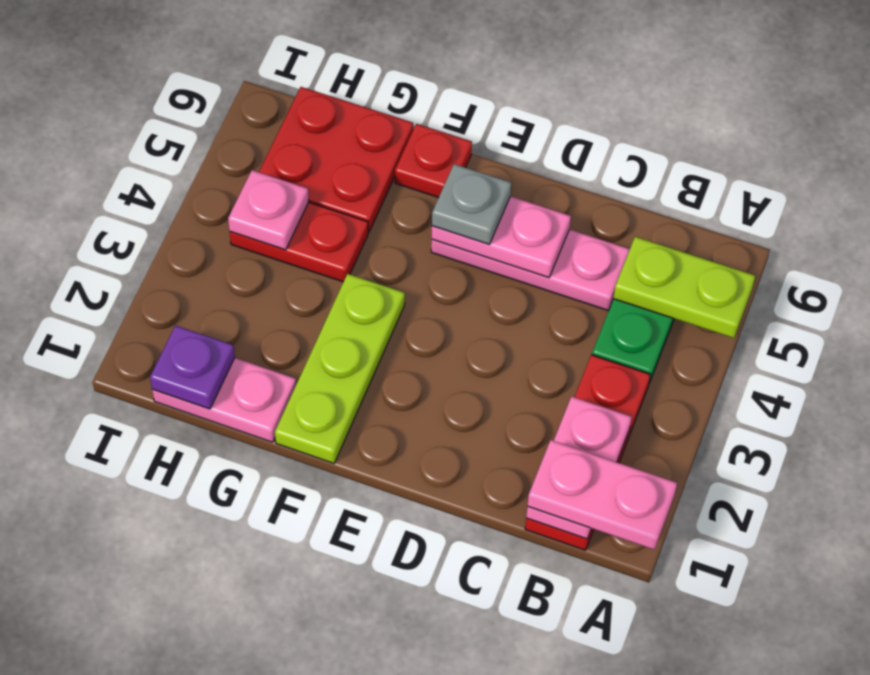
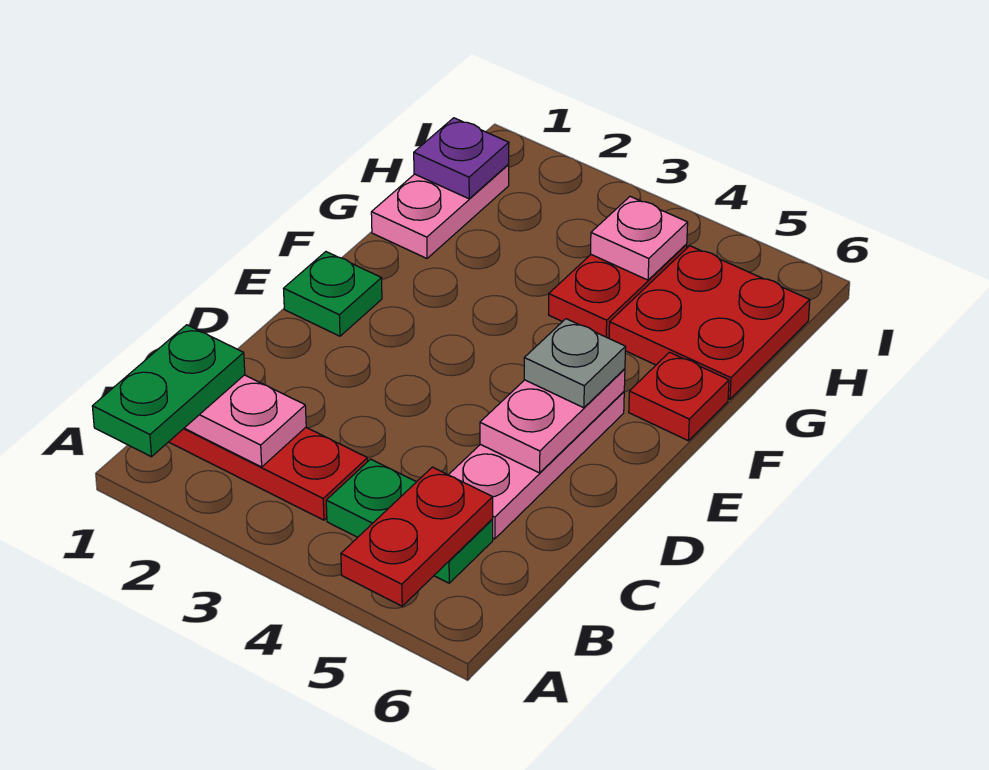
pink 1x2 plate [528,440,677,550] -> green 1x2 plate [92,325,245,457]
lime 1x2 plate [613,237,755,338] -> red 1x2 plate [341,467,493,606]
none -> green 1x1 plate [284,252,382,336]
lime 1x3 plate [275,274,405,463] -> none

